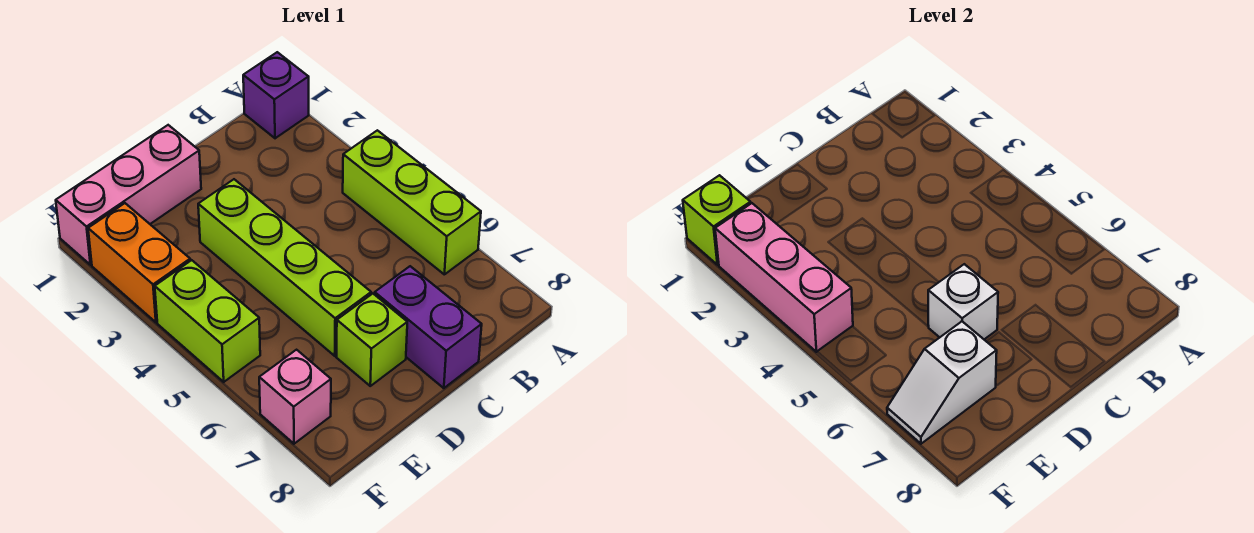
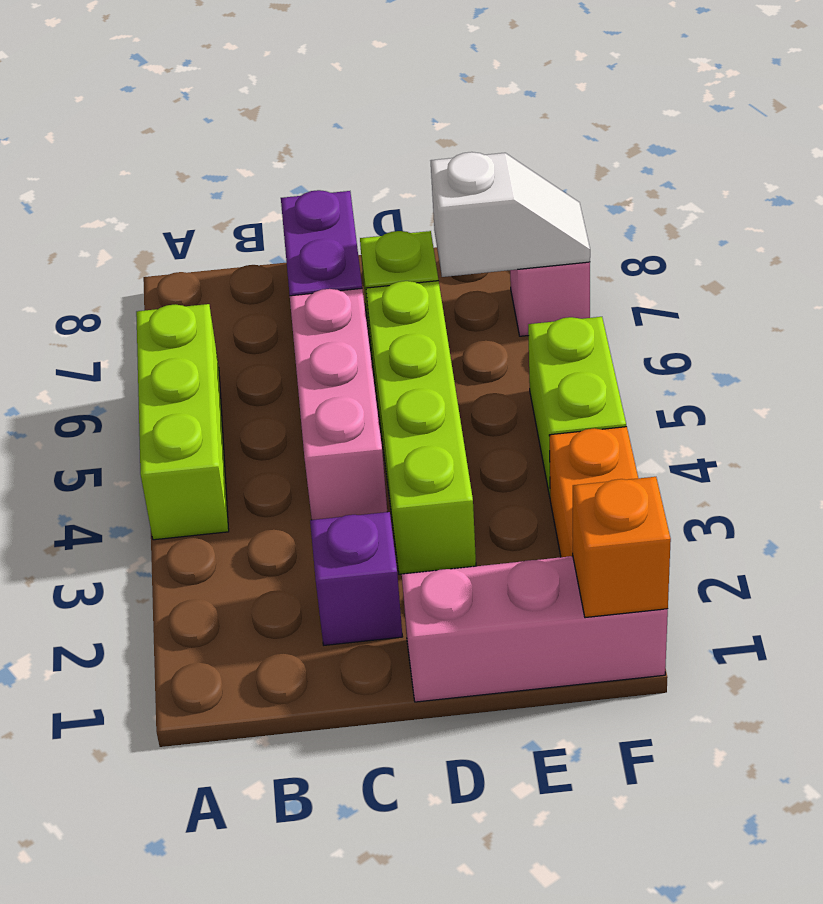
purple 1x1 brick [243,52,309,138] -> purple 1x1 brick moved to [310,512,403,645]
white 1x1 brick [928,264,998,339] -> none
lime 1x1 brick [683,175,751,265] -> orange 1x1 brick [573,477,671,618]
pink 1x3 brick [715,203,853,352] -> pink 1x3 brick moved to [290,288,387,520]

